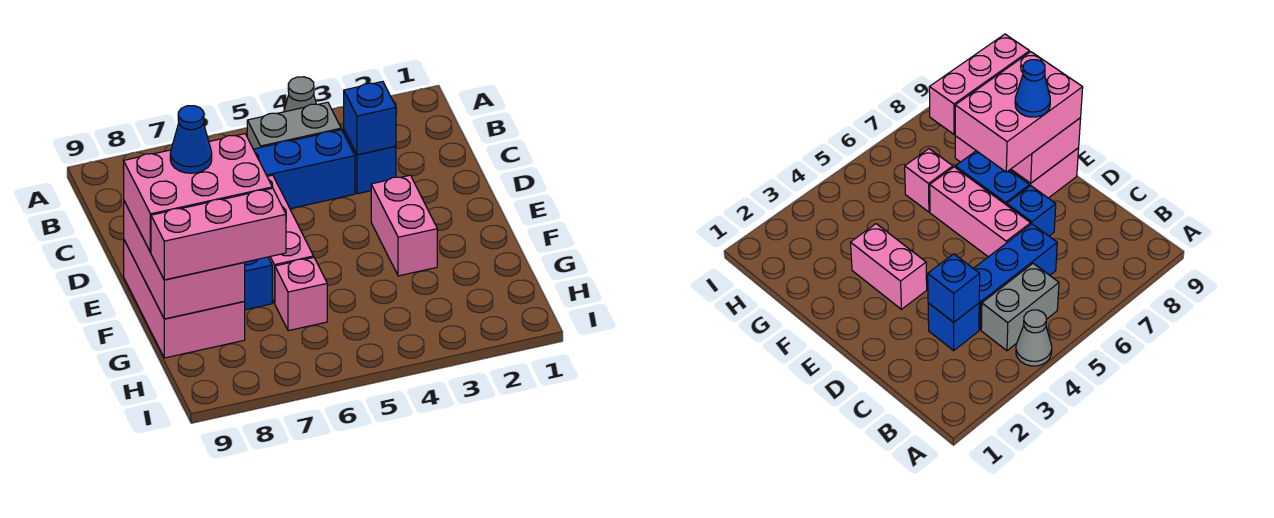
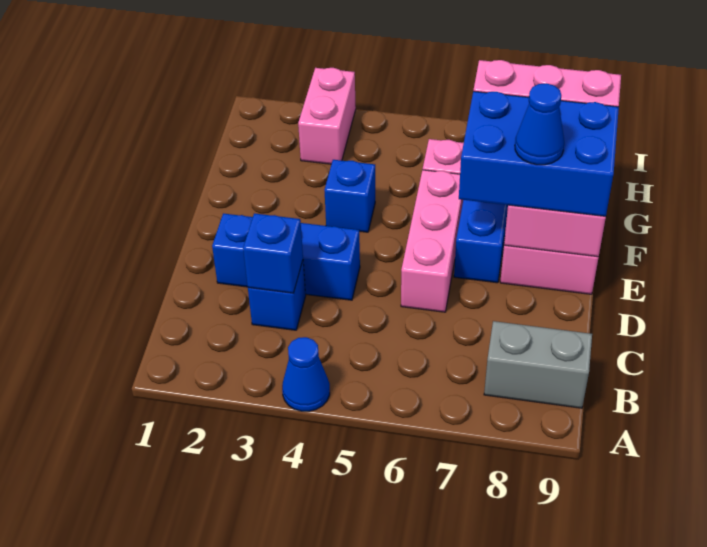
grey 1x1 cone [284,77,316,112] -> blue 1x1 cone [282,337,330,411]
grey 1x2 brick [247,102,341,149] -> grey 1x2 brick moved to [484,321,592,408]
blue 1x3 brick [253,130,355,209] -> blue 1x3 brick moved to [212,213,360,300]
blue 1x1 brick [1007,186,1056,236] -> blue 1x1 brick moved to [325,160,375,232]
pink 1x2 brick [371,175,437,276] -> pink 1x2 brick moved to [298,68,356,164]
pink 2x3 brick [123,134,272,252] -> blue 2x3 brick [459,91,619,216]

